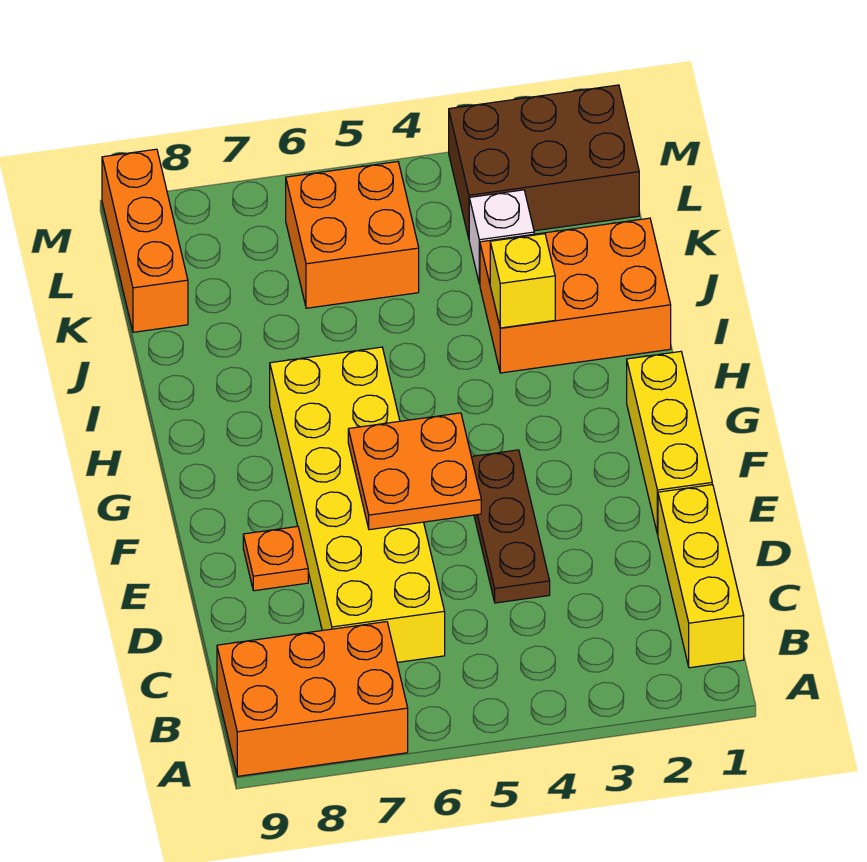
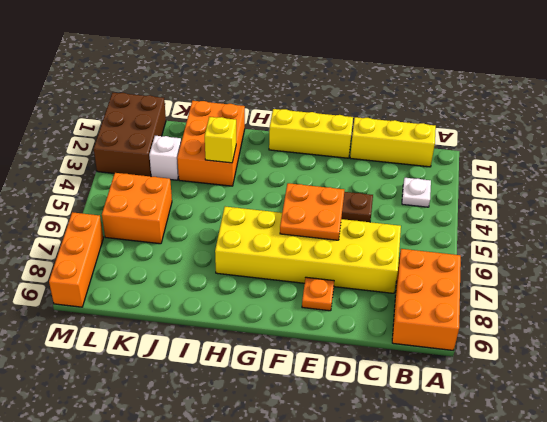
none -> white 1x1 plate [402,178,431,207]
orange 1x3 brick [102,149,188,332] -> orange 1x3 brick turned to [49,212,103,307]

